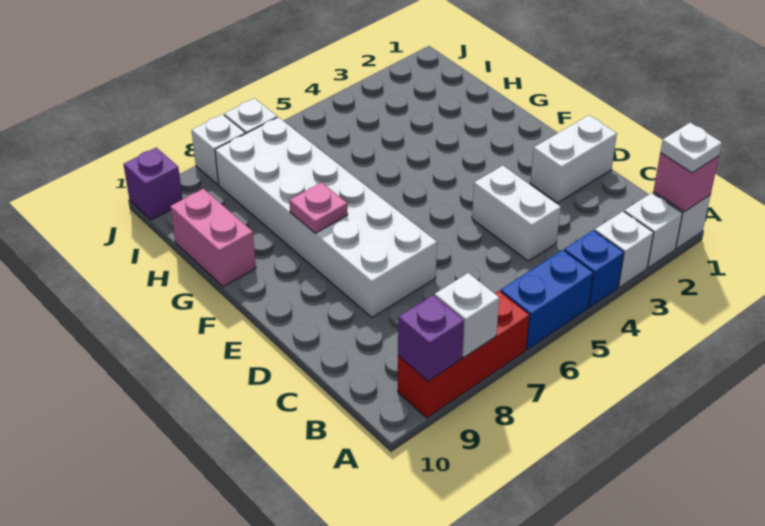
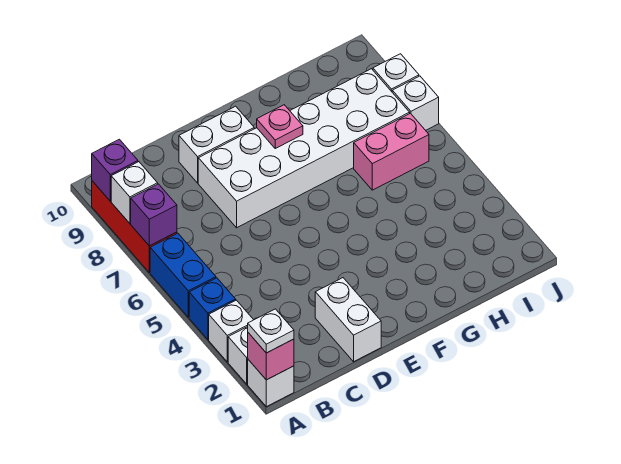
white 1x2 brick [472,166,561,261] -> white 1x2 brick moved to [179,106,254,183]
pink 1x2 brick [170,189,256,287] -> pink 1x2 brick moved to [354,113,429,190]
purple 1x1 brick [123,148,183,220] -> purple 1x1 brick moved to [131,184,177,246]

